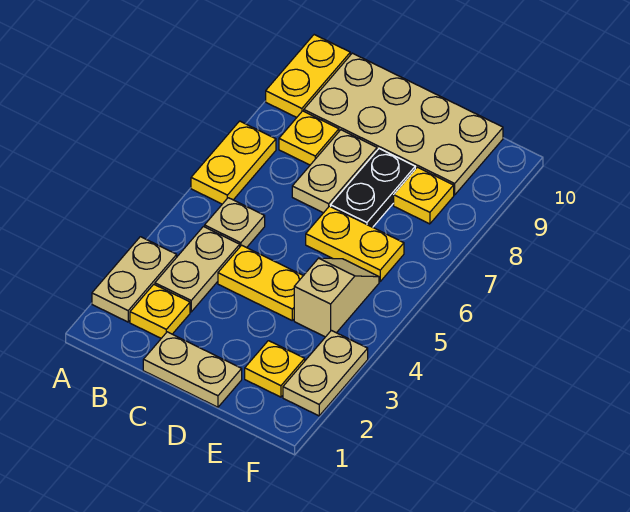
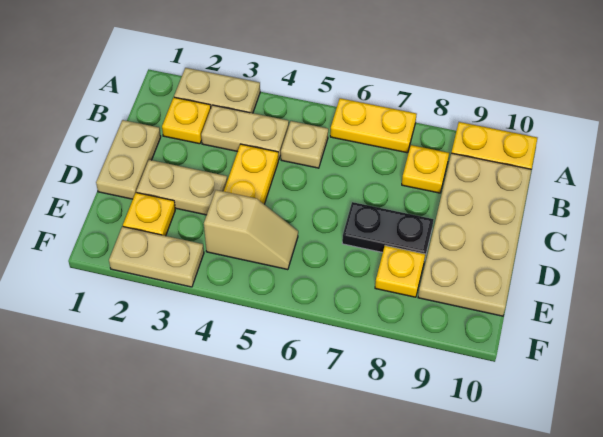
tan 1x2 plate [292,130,377,213] -> tan 1x2 plate moved to [136,160,227,215]
yellow 1x2 plate [306,206,404,281] -> none

